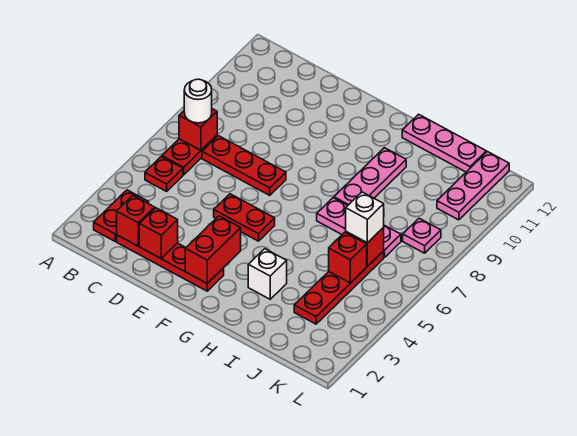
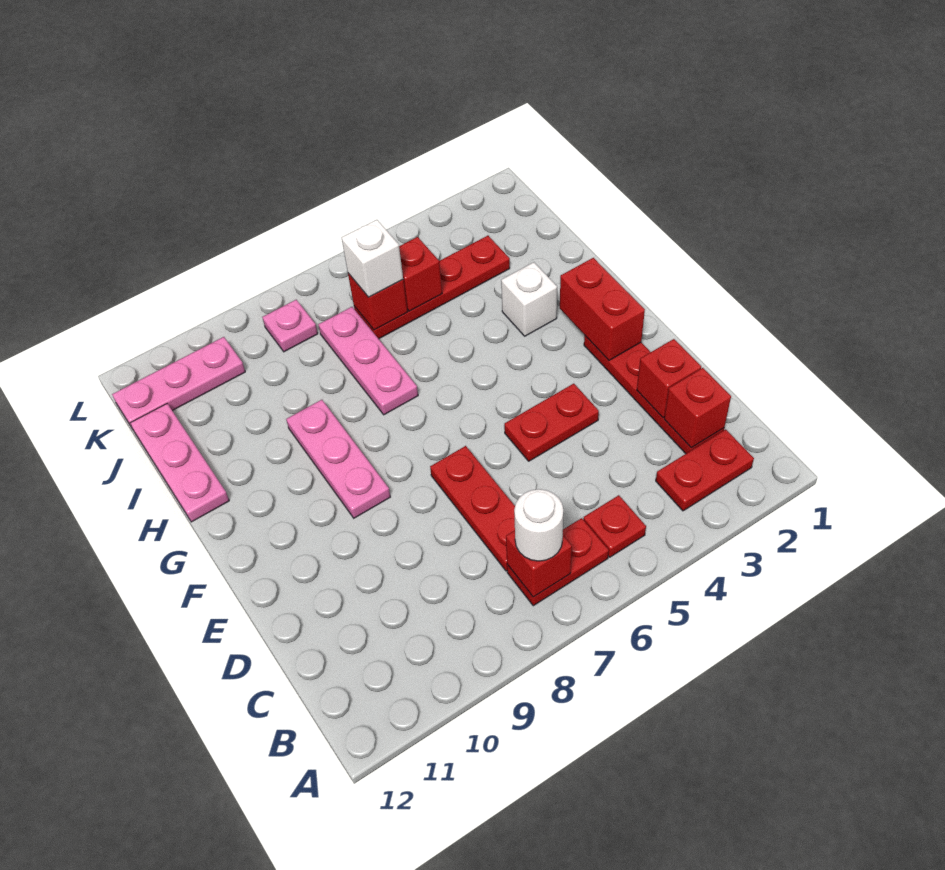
red 1x2 plate [214,194,275,241] -> red 1x2 plate turned to [504,384,599,461]
red 1x2 brick [185,216,241,283] -> red 1x2 brick turned to [560,258,645,360]
pink 1x3 plate [334,148,406,205] -> pink 1x3 plate turned to [286,400,390,518]

